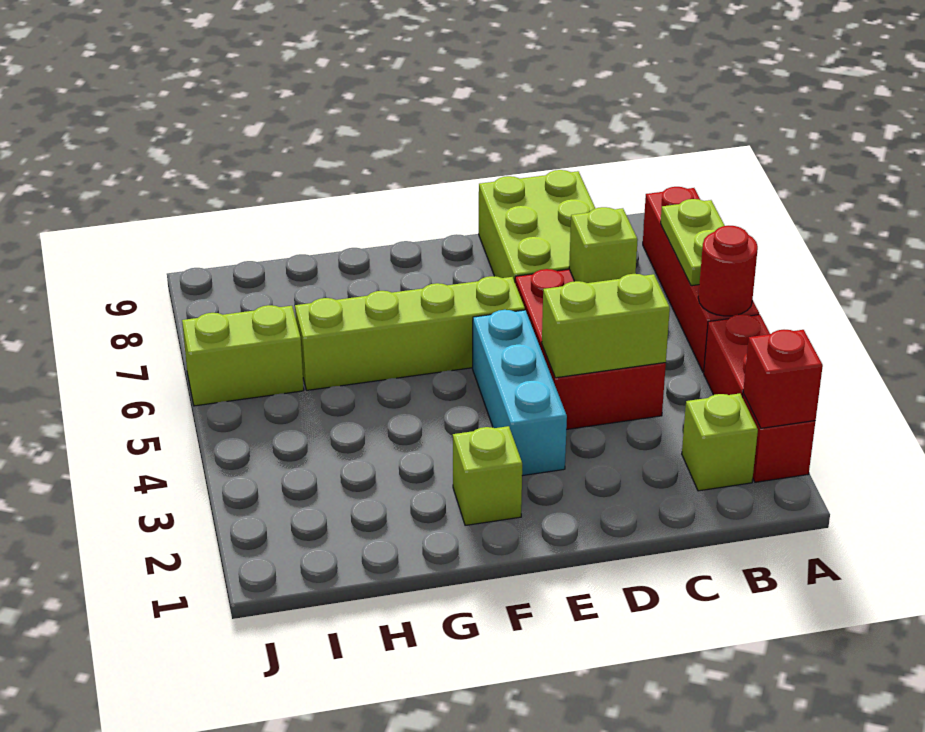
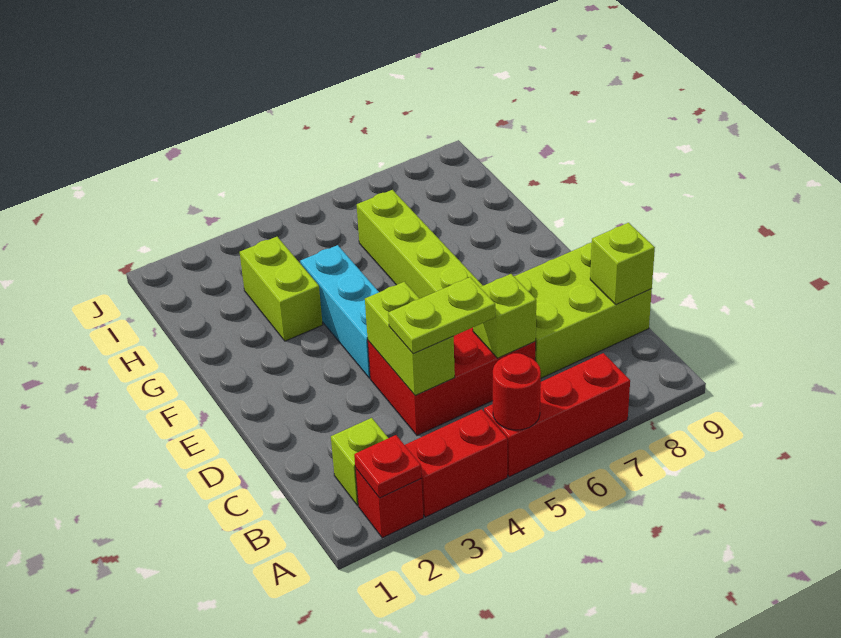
red 1x1 brick [743,330,823,428] -> red 1x1 plate [354,435,421,498]
red 1x4 brick [643,187,759,372] -> red 1x3 brick [484,353,630,477]
lime 1x2 plate [661,199,725,286] -> lime 1x2 plate moved to [388,277,495,354]
cyan 1x3 brick [473,310,567,476] -> cyan 1x3 brick turned to [300,245,379,378]
lime 1x1 brick [453,426,522,525] -> lime 1x1 brick moved to [590,223,655,305]
lime 1x2 brick [182,305,304,406] -> lime 1x2 brick moved to [240,237,323,341]

